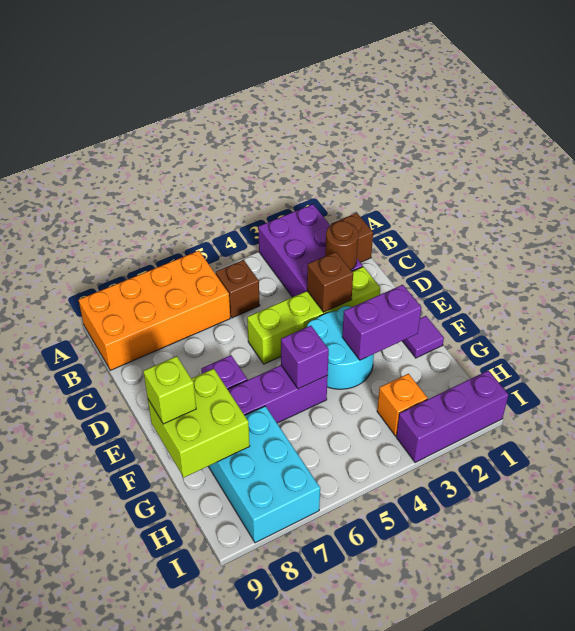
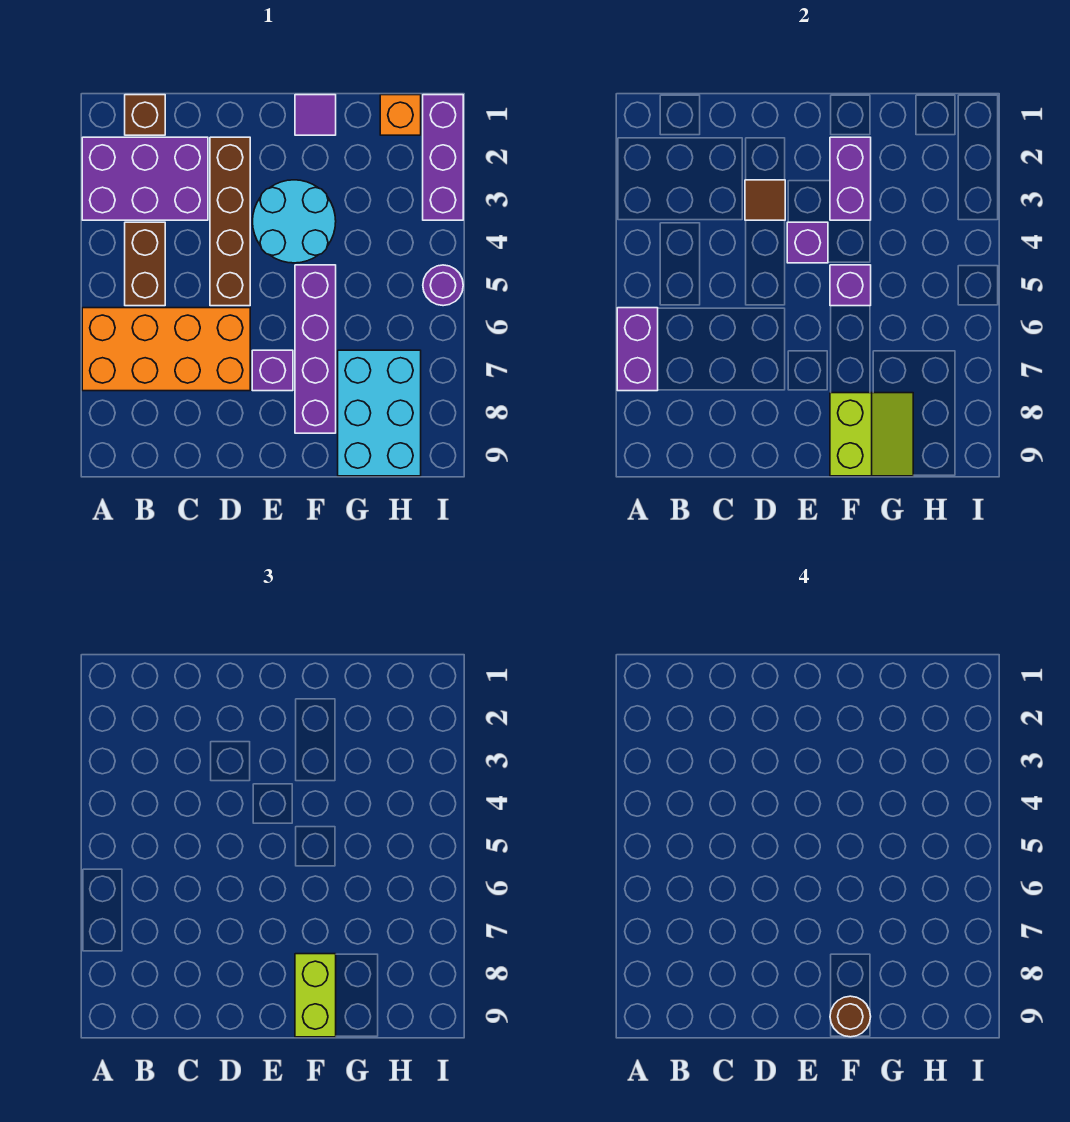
orange 2x4 brick [79,251,230,370] -> orange 2x4 brick turned to [82,308,250,391]
none -> purple 1x2 brick [617,308,658,391]
brown 1x1 brick [216,260,260,318] -> brown 1x2 brick [125,222,165,306]
brown 1x1 round brick [325,221,358,270] -> brown 1x1 round brick moved to [830,996,871,1037]
lime 1x4 brick [247,267,380,364] -> brown 1x4 brick [210,137,250,306]
brown 1x1 brick [307,252,353,312] -> brown 1x1 tile [745,180,785,220]
none -> purple 1x1 brick [787,222,828,263]
lime 2x2 brick [148,369,250,477] -> lime 2x2 slope [830,393,913,476]
lime 1x1 brick [143,356,196,424] -> lime 1x2 brick [295,954,336,1037]
cyan 2x3 brick [208,406,320,543] -> cyan 2x3 brick turned to [338,350,421,476]
orange 1x1 brick [377,374,428,436] -> orange 1x1 brick moved to [380,95,421,135]
none -> purple 1x1 round brick [423,265,463,306]

